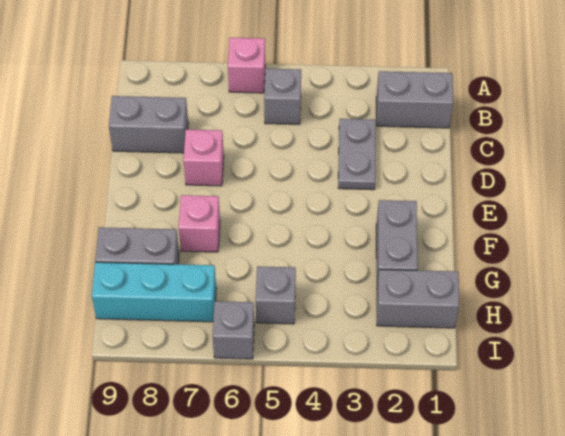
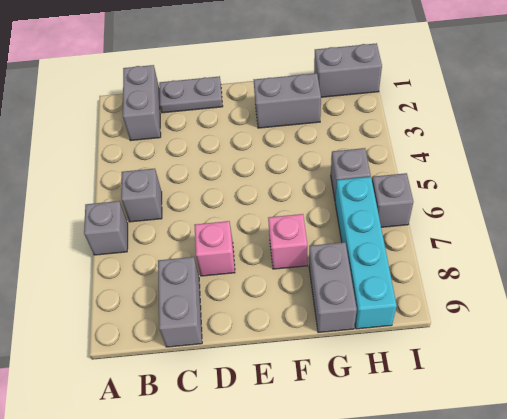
pink 1x1 brick [228,37,265,93] -> grey 1x1 brick [84,201,128,255]
grey 1x2 plate [338,119,375,190] -> grey 1x2 plate moved to [159,76,223,113]
grey 1x2 brick [377,270,459,328] -> grey 1x2 brick turned to [314,43,382,97]
cyan 1x3 brick [92,262,216,322] -> cyan 1x4 brick [335,177,397,329]

